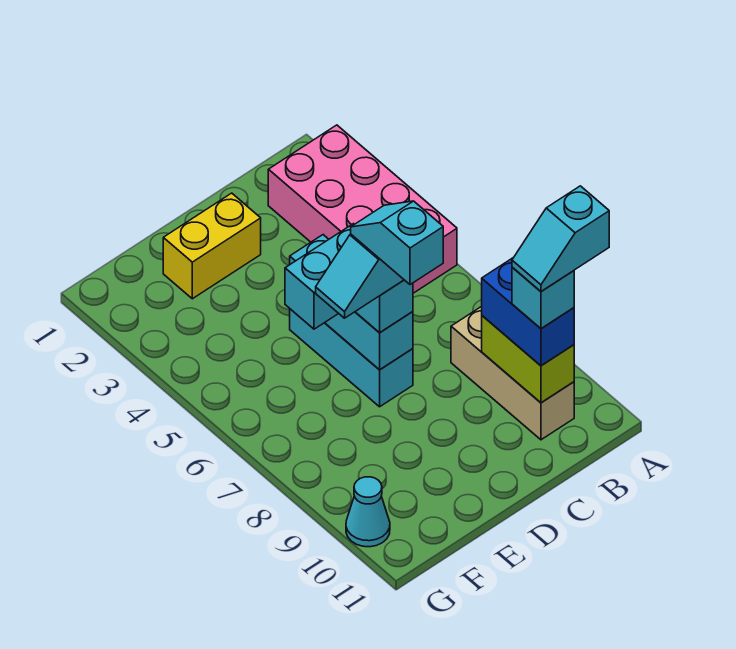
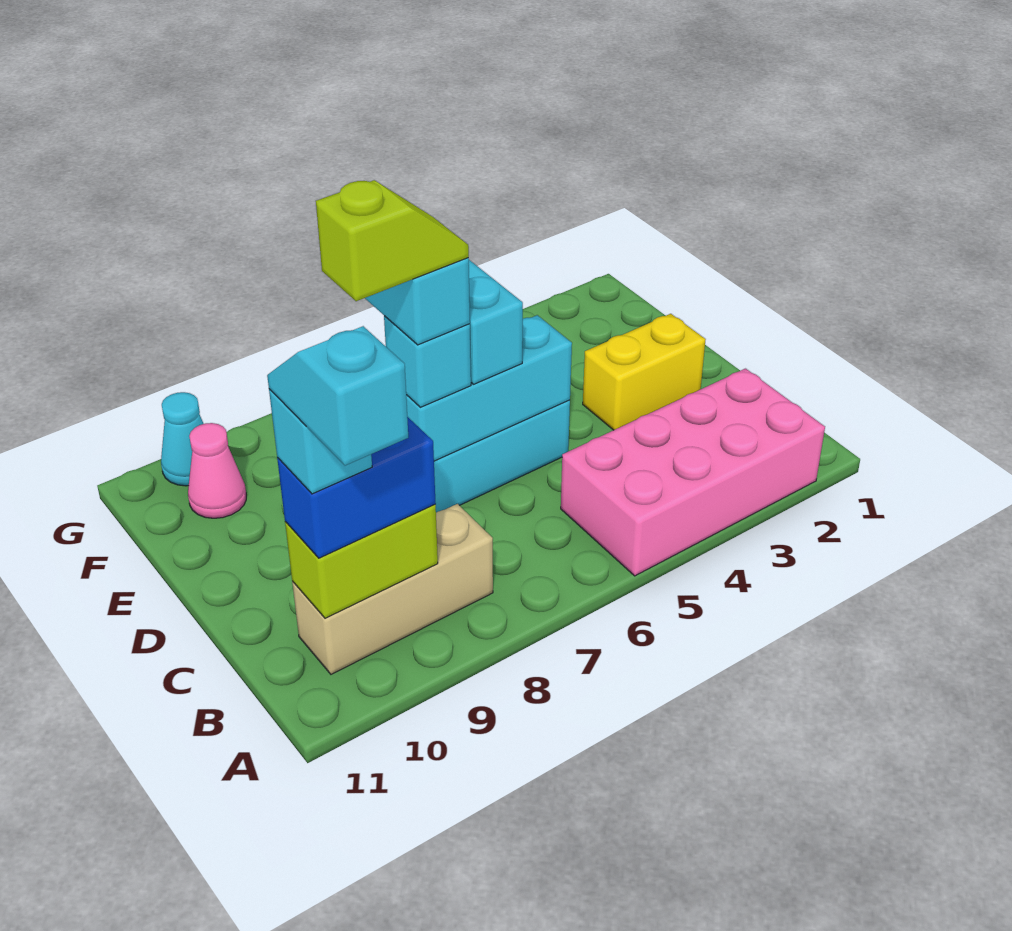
yellow 1x2 brick [163,193,261,299] -> yellow 1x2 brick turned to [583,314,706,430]
cyan 1x2 slope [351,201,443,285] -> lime 1x2 slope [316,180,469,301]
none -> pink 1x1 cone [188,423,246,518]

